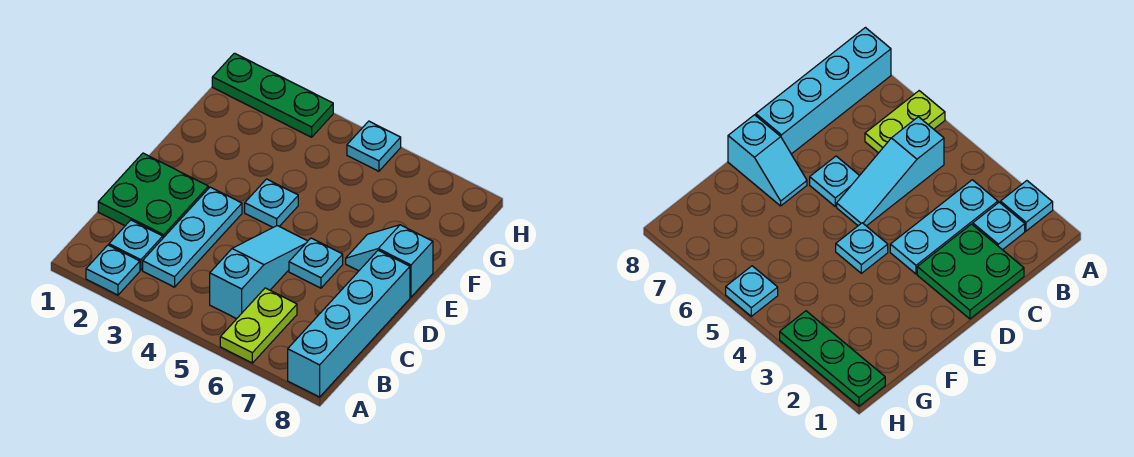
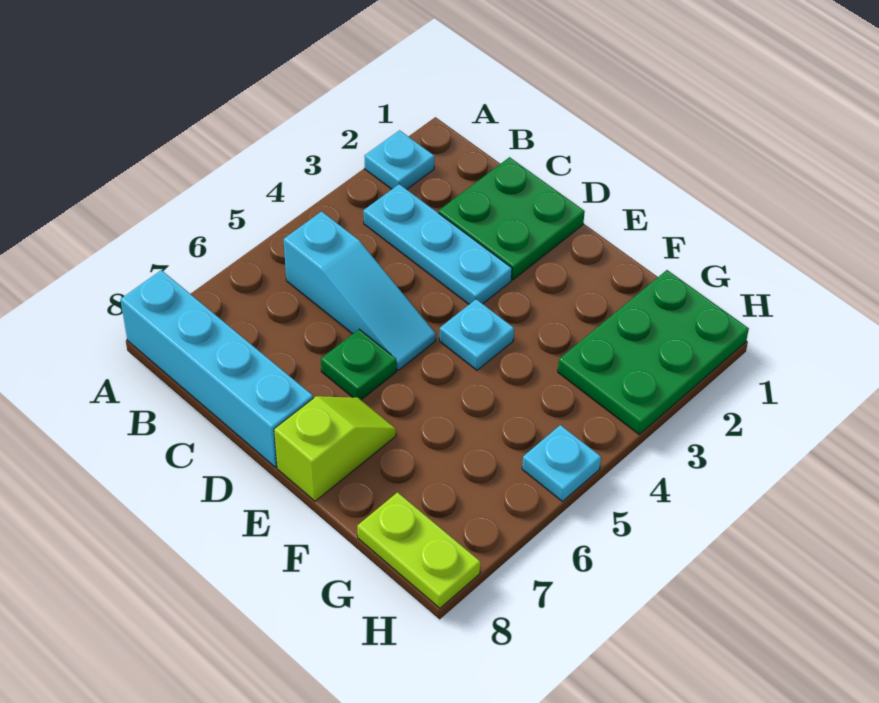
lime 1x2 plate [220,288,297,363] -> lime 1x2 plate moved to [357,492,480,608]
cyan 1x1 plate [109,220,163,270] -> none
cyan 1x1 plate [289,238,343,288] -> green 1x1 plate [321,329,396,400]
cyan 1x2 slope [346,225,433,297] -> lime 1x2 slope [274,396,396,501]
green 1x3 plate [212,53,333,137] -> green 2x3 plate [558,270,749,434]

